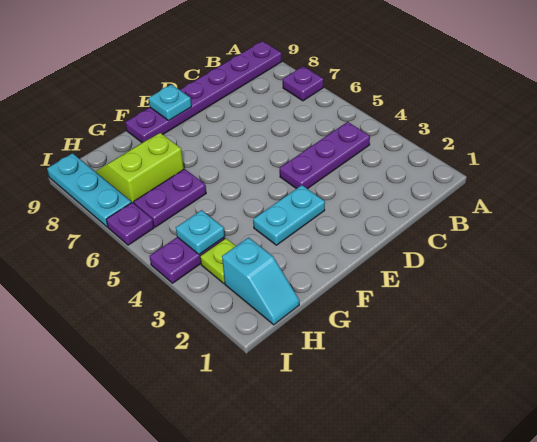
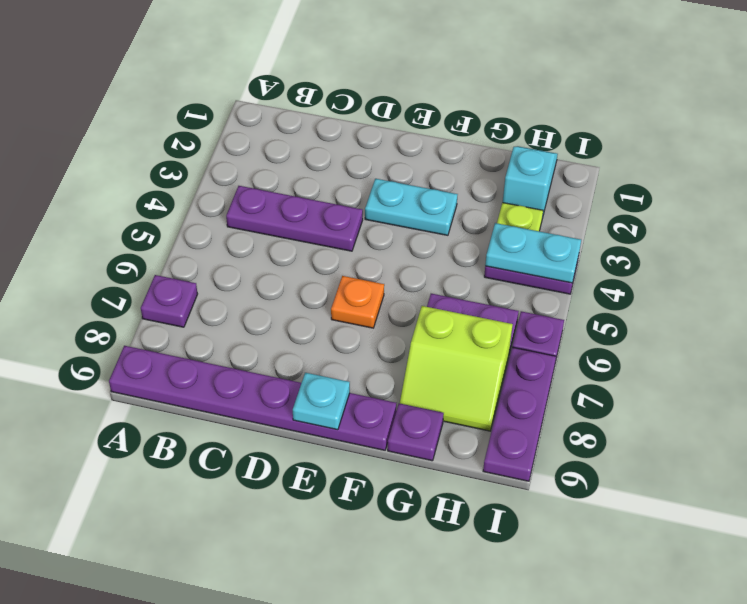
none -> orange 1x1 plate [331,276,384,328]
none -> purple 1x1 plate [388,403,444,461]
cyan 1x1 plate [176,210,225,254] -> cyan 1x2 plate [485,223,581,283]
cyan 1x3 plate [47,153,131,227] -> purple 1x3 plate [483,347,556,481]

